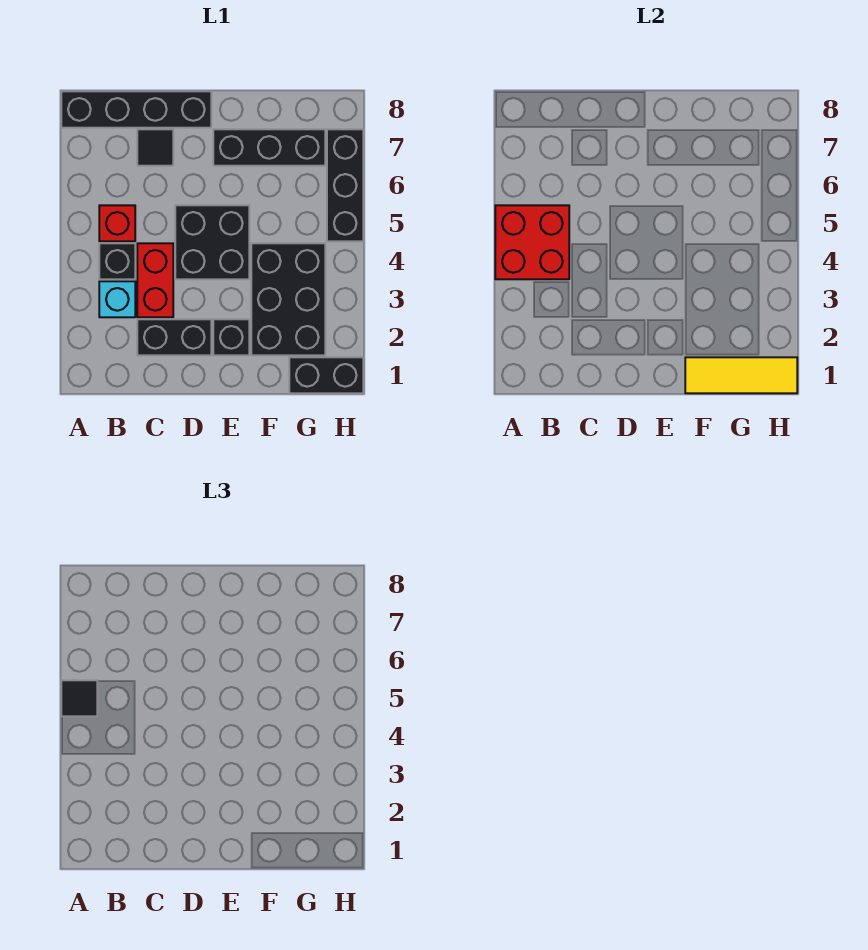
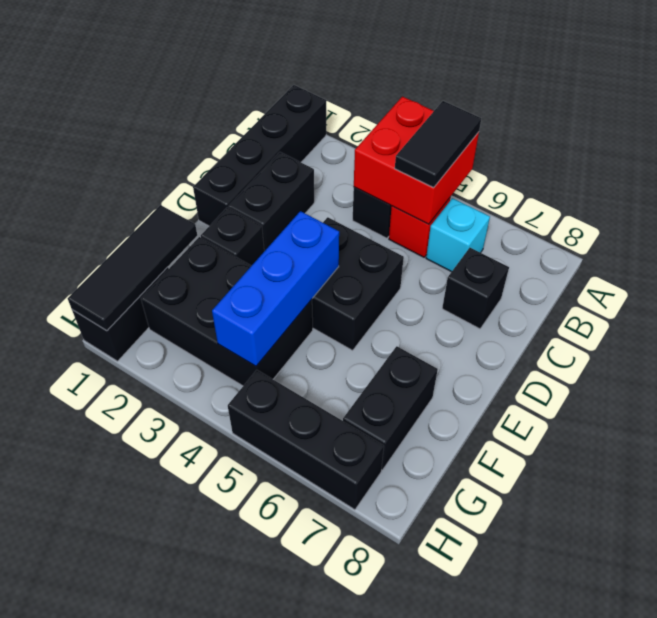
black 1x1 tile [61,680,97,716] -> black 1x2 tile [395,101,481,188]
black 1x4 brick [61,91,211,128] -> black 1x4 brick moved to [193,85,326,226]
cyan 1x1 brick [99,281,135,317] -> cyan 1x1 brick moved to [426,198,490,272]
red 1x2 brick [137,243,173,317] -> none
black 1x1 tile [137,129,173,166] -> black 1x1 brick [442,248,509,329]
none -> blue 1x3 brick [212,211,339,366]
black 1x3 brick [213,129,325,166] -> black 1x2 brick [343,346,438,470]
yellow 1x3 tile [685,357,797,393] -> black 1x3 tile [68,205,197,331]

